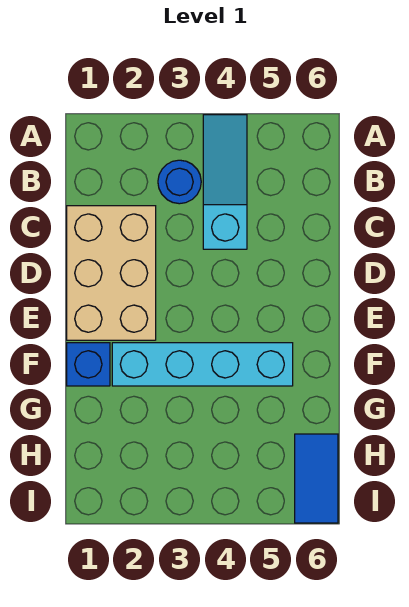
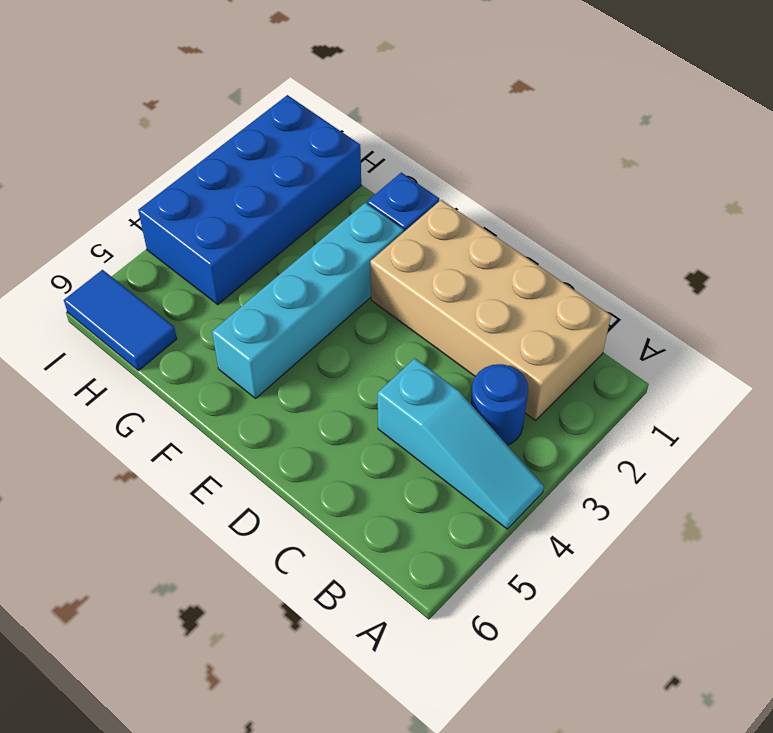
tan 2x3 brick [67,206,156,340] -> tan 2x4 brick [370,200,611,420]
none -> blue 2x4 brick [138,95,361,305]

